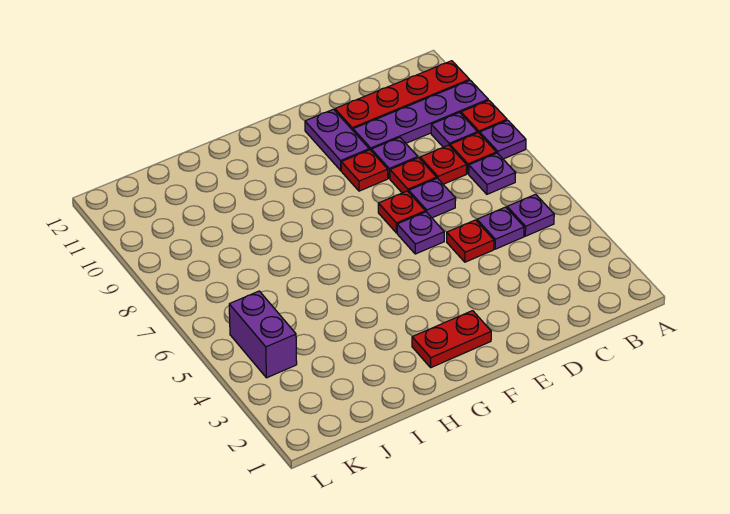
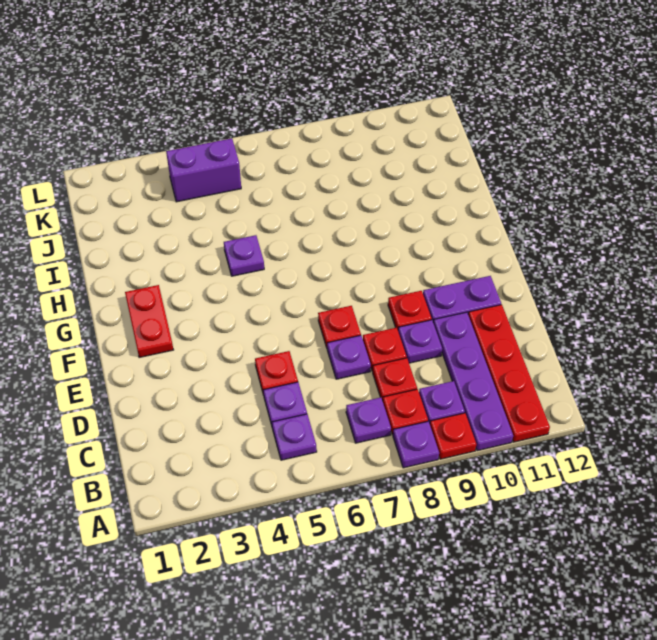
purple 1x1 plate [397,212,444,254] -> purple 1x1 plate moved to [224,235,264,276]

